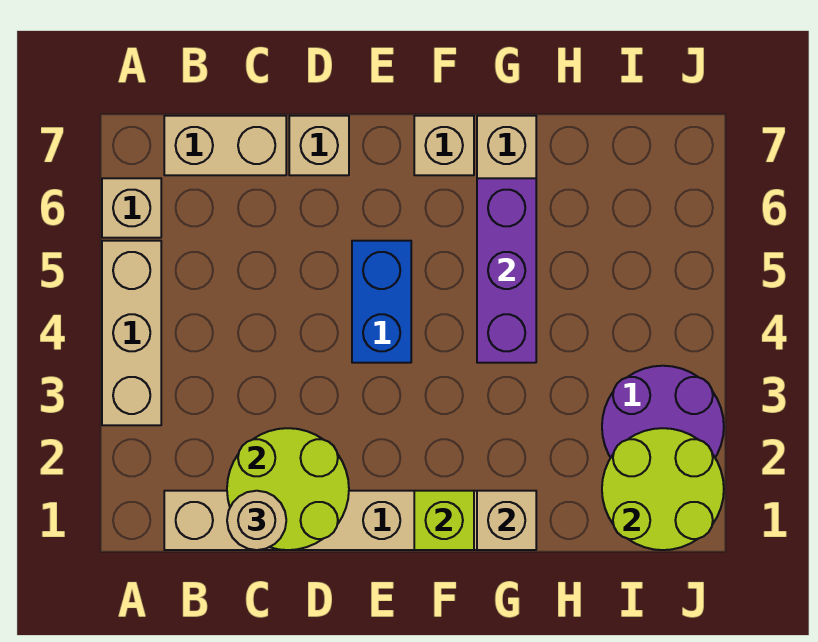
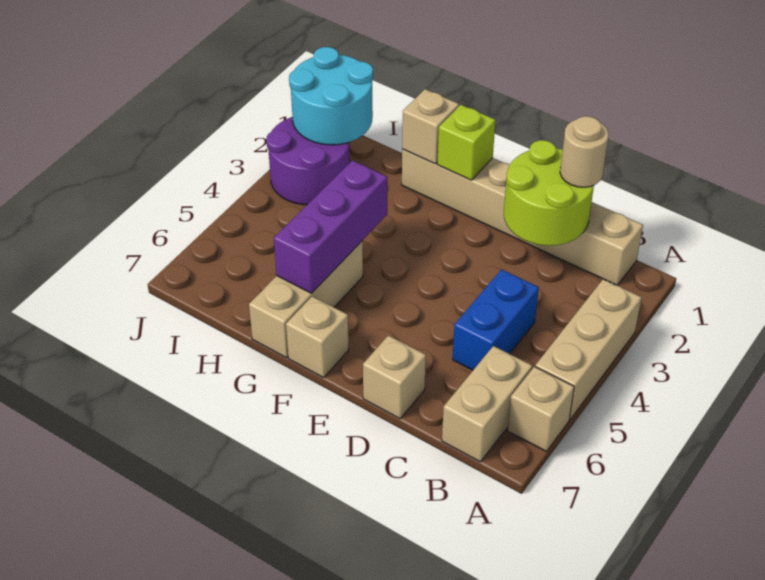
tan 1x2 brick [164,116,286,175] -> tan 1x2 brick turned to [442,346,532,462]
blue 1x2 brick [352,241,411,363] -> blue 1x2 brick moved to [453,269,539,370]
lime 2x2 round brick [602,428,724,550] -> cyan 2x2 round brick [289,47,373,145]

